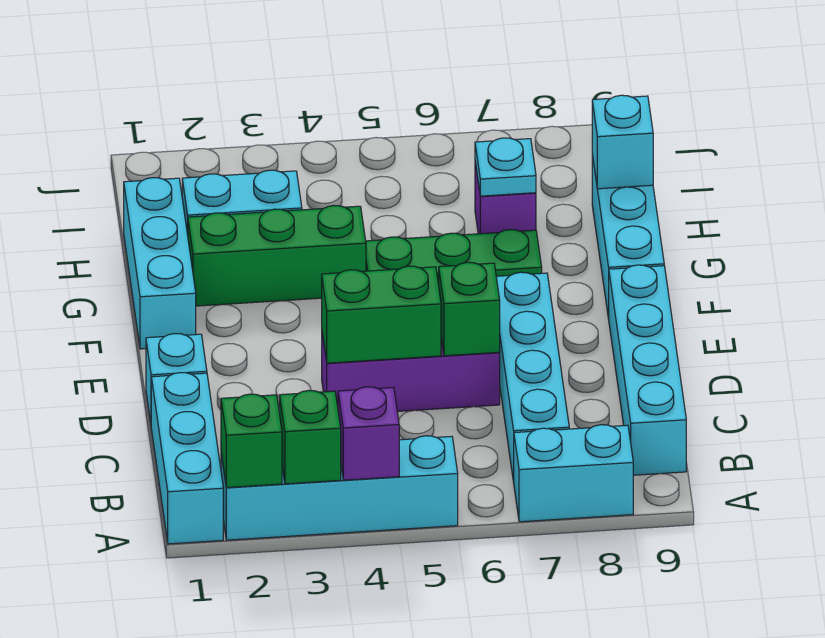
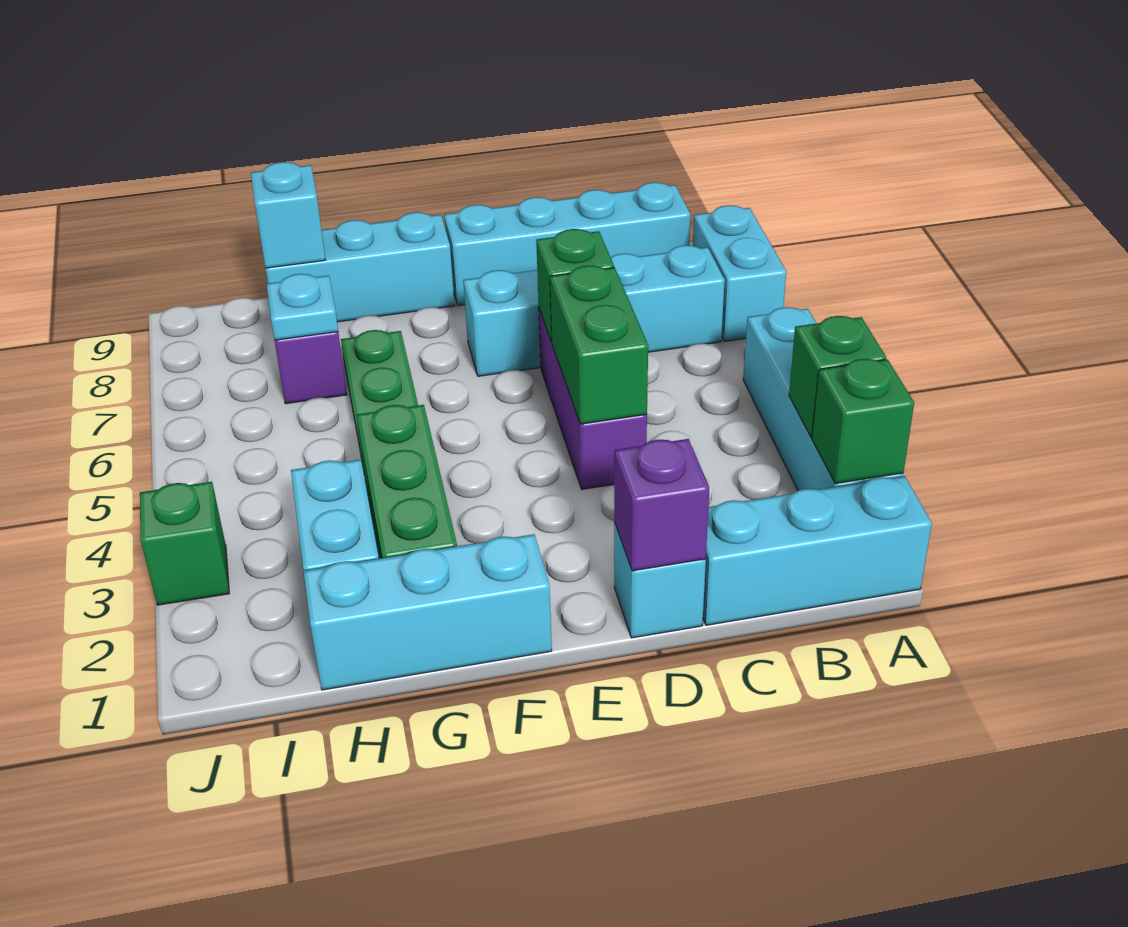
purple 1x1 brick [338,387,399,480] -> purple 1x1 brick moved to [614,439,710,571]
none -> green 1x1 brick [140,482,229,605]

